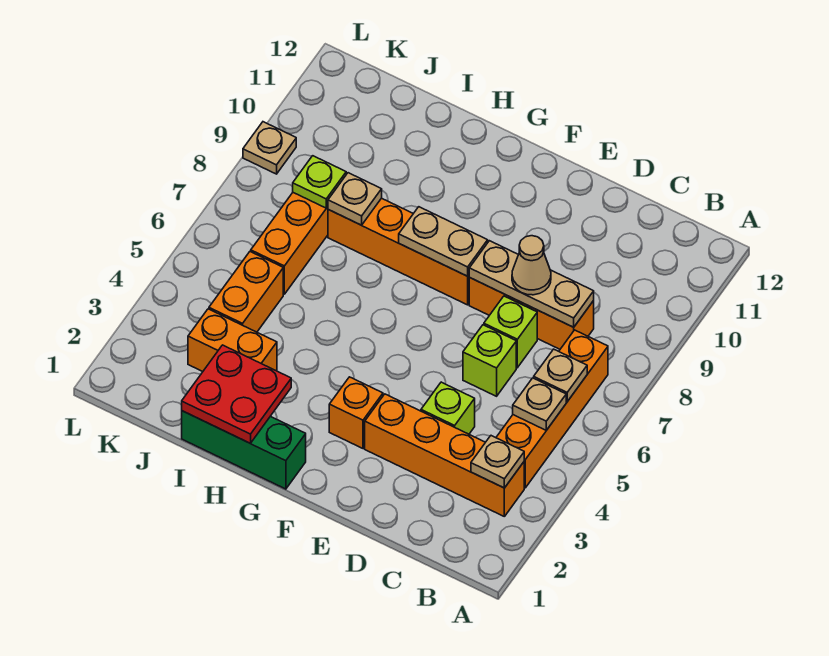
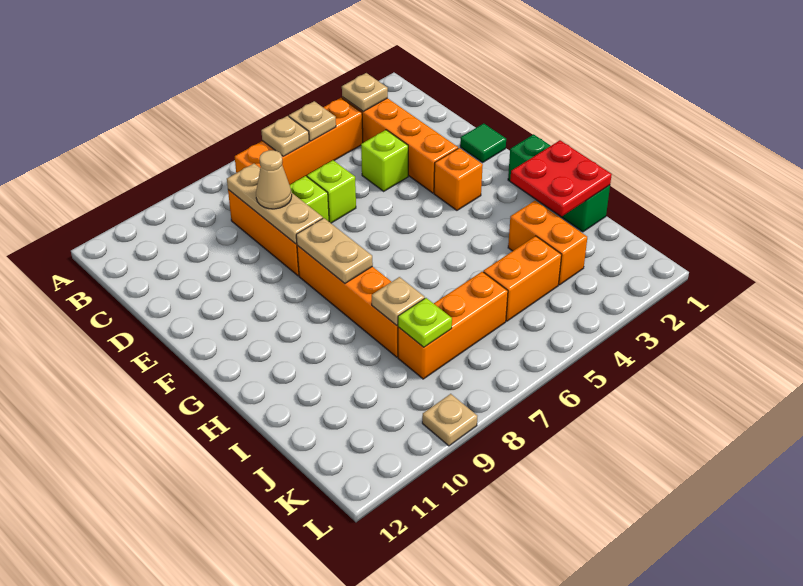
none -> green 1x1 tile [460,123,506,162]

